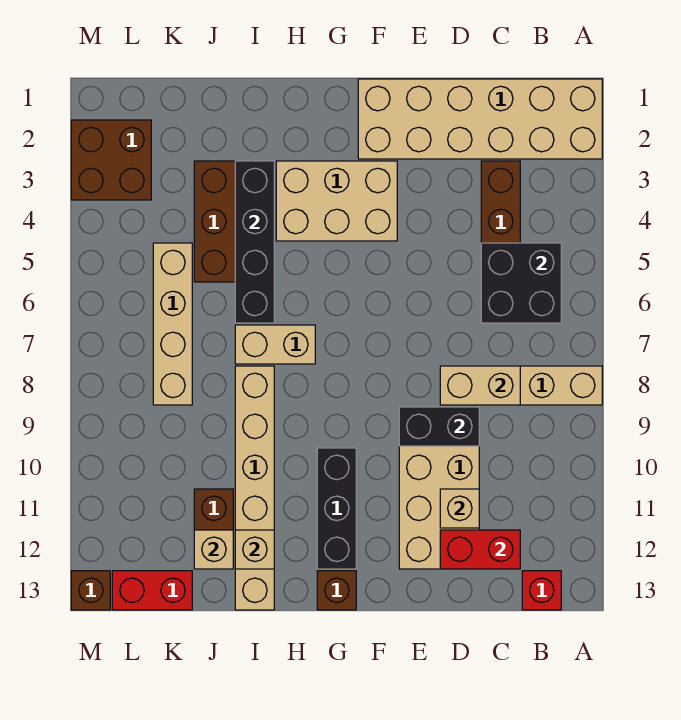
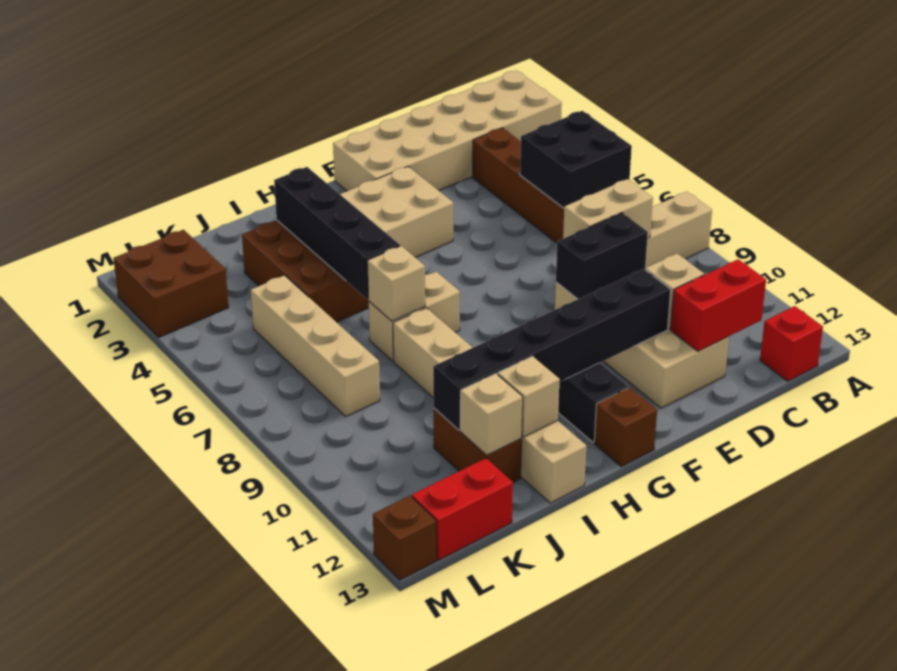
none -> black 1x6 brick [433,269,671,430]
none -> tan 1x1 brick [367,246,425,321]

